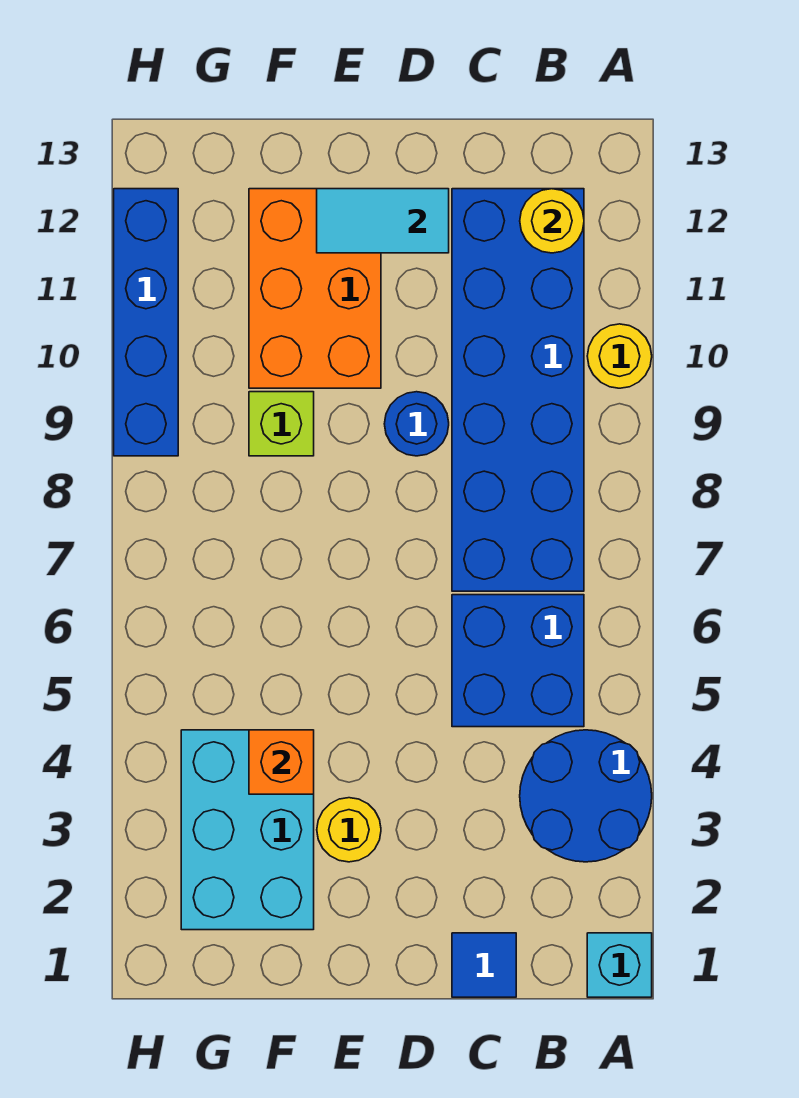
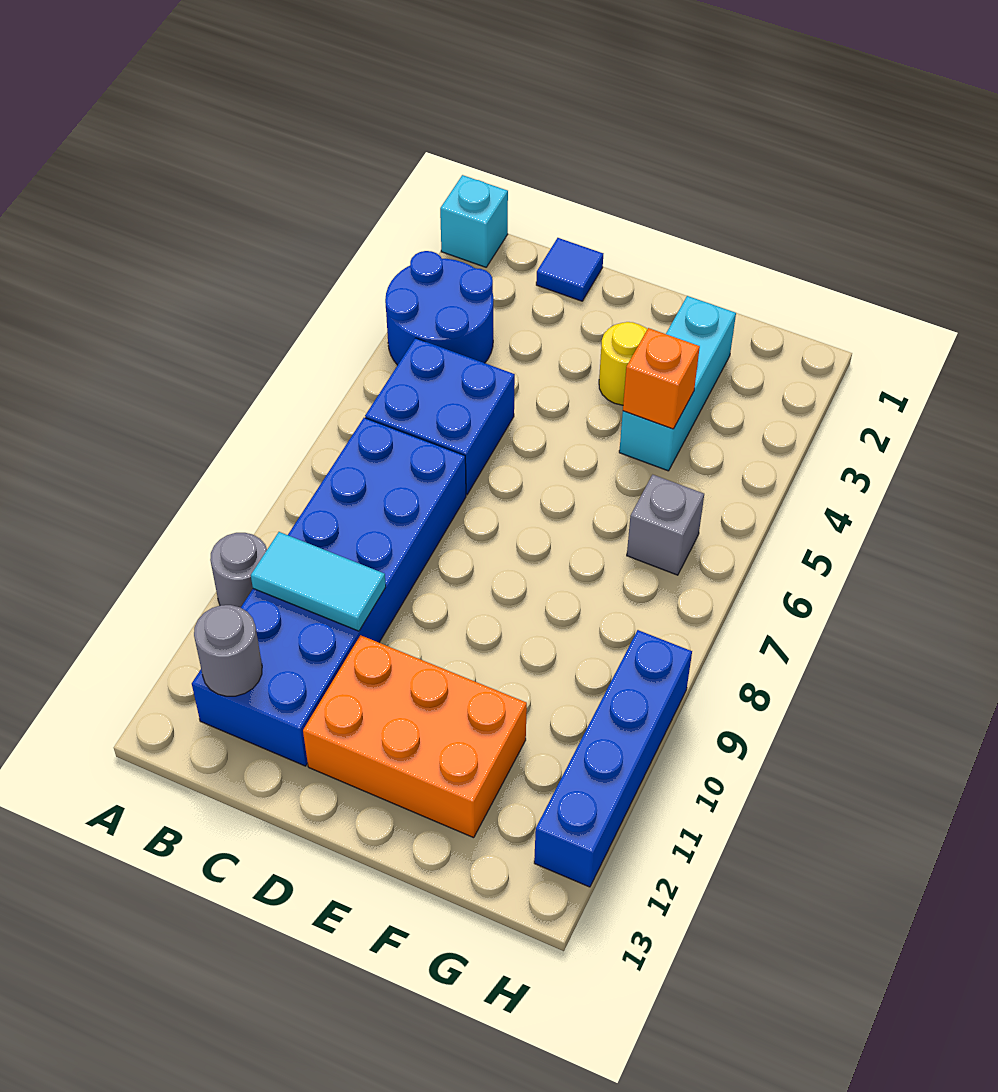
yellow 1x1 round brick [587,324,652,388] -> grey 1x1 round brick [210,533,267,608]
yellow 1x1 round brick [520,189,584,253] -> grey 1x1 round brick [194,605,262,696]
blue 1x1 round brick [384,392,449,456] -> none
cyan 1x2 tile [317,189,449,253] -> cyan 1x2 tile moved to [251,532,386,631]
orange 2x3 brick [249,189,381,388] -> orange 2x3 brick turned to [303,635,527,838]
cyan 2x3 brick [181,730,314,930] -> cyan 1x3 brick [619,296,736,471]
lime 1x1 brick [249,392,314,456] -> none
none -> grey 1x1 brick [627,475,704,575]

